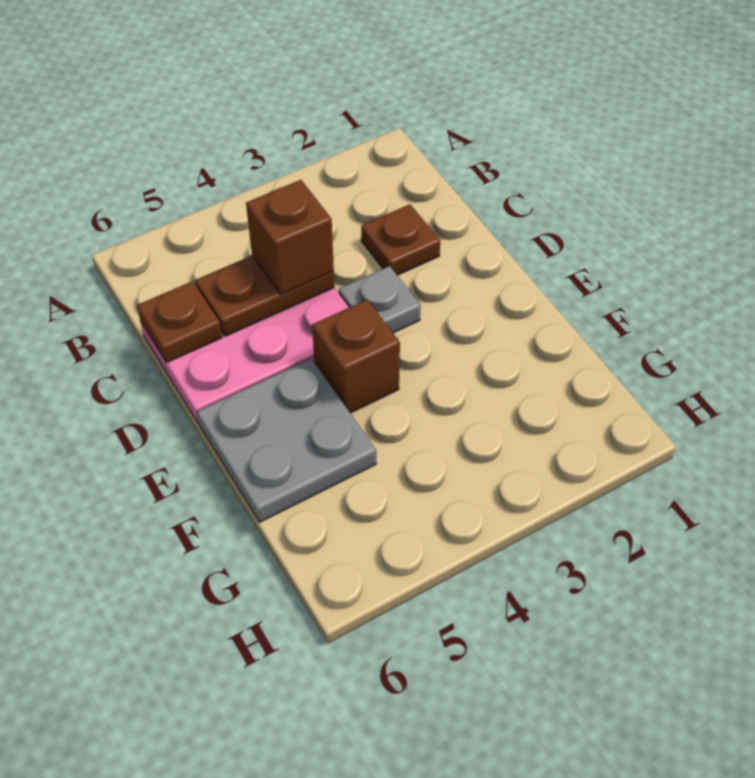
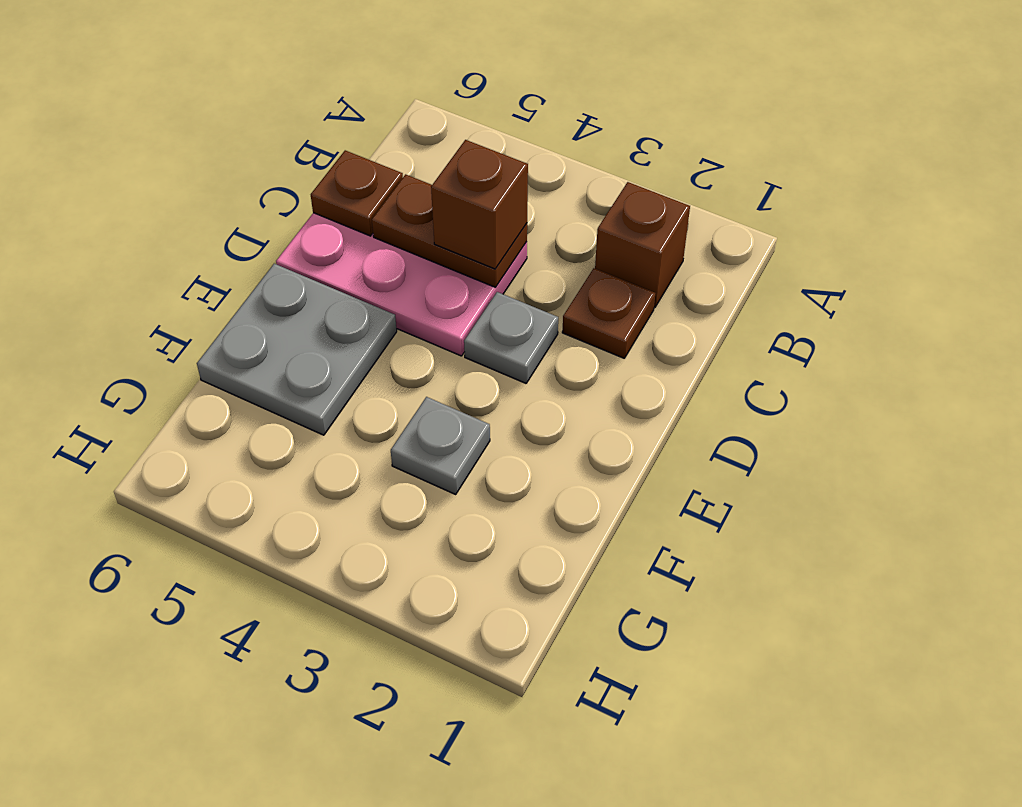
brown 1x1 brick [312,300,400,413] -> brown 1x1 brick moved to [595,182,690,307]
none -> grey 1x1 plate [391,397,490,494]

